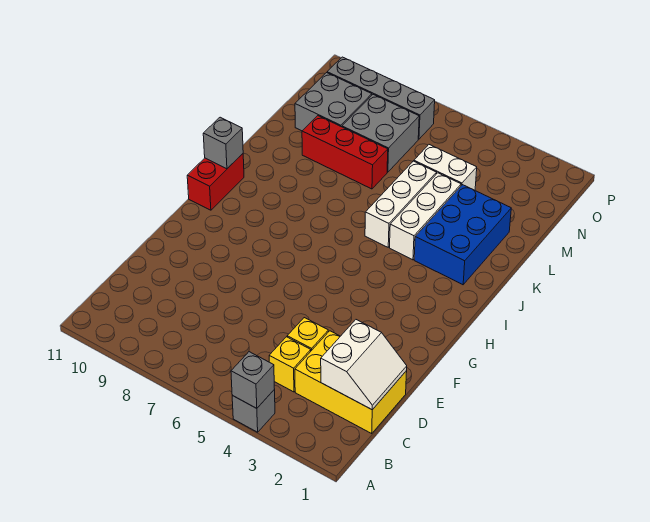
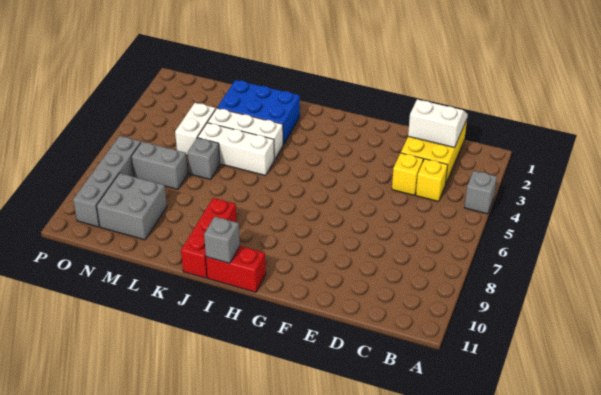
grey 1x1 brick [231,352,274,408] -> grey 1x1 brick moved to [187,138,220,180]
red 1x3 brick [302,116,388,189] -> red 1x3 brick moved to [181,198,237,278]
grey 2x2 brick [342,95,419,172] -> grey 1x2 brick [131,142,188,190]

